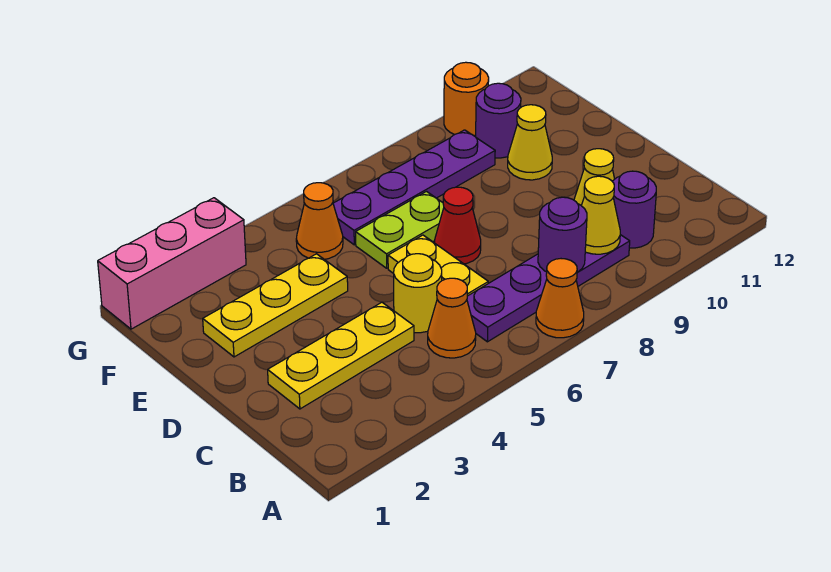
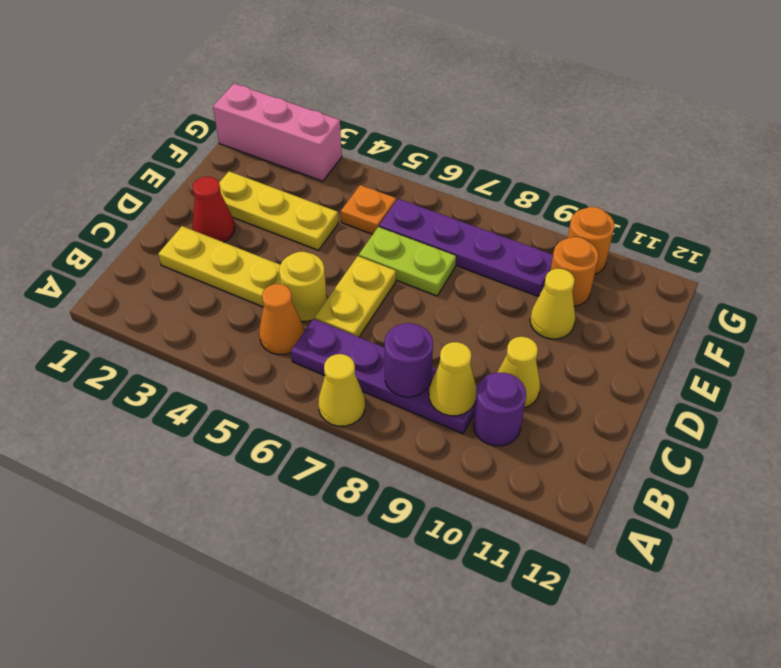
orange 1x1 cone [536,259,584,338] -> yellow 1x1 cone [318,354,365,426]
red 1x1 cone [435,187,481,264] -> red 1x1 cone moved to [192,177,235,242]
orange 1x1 cone [296,183,343,259] -> orange 1x1 plate [341,185,396,234]
purple 1x1 round brick [476,83,521,158] -> orange 1x1 round brick [550,237,599,306]

